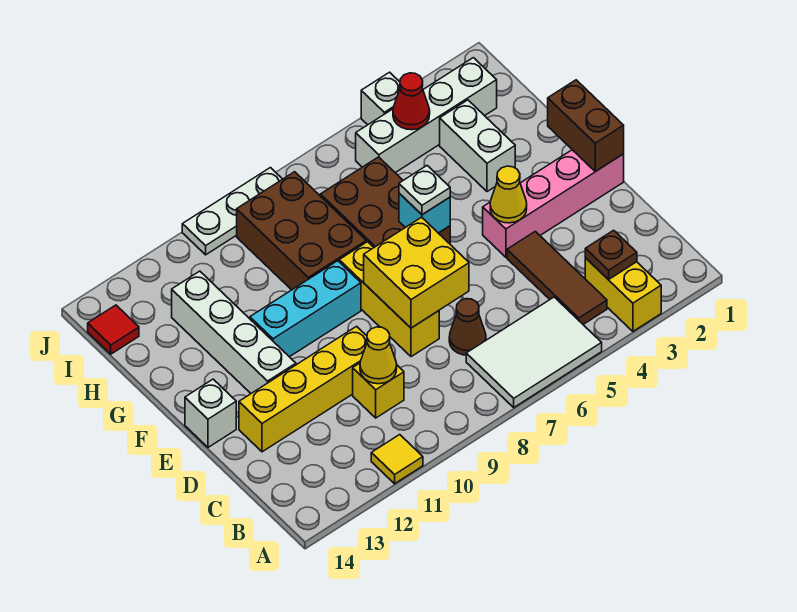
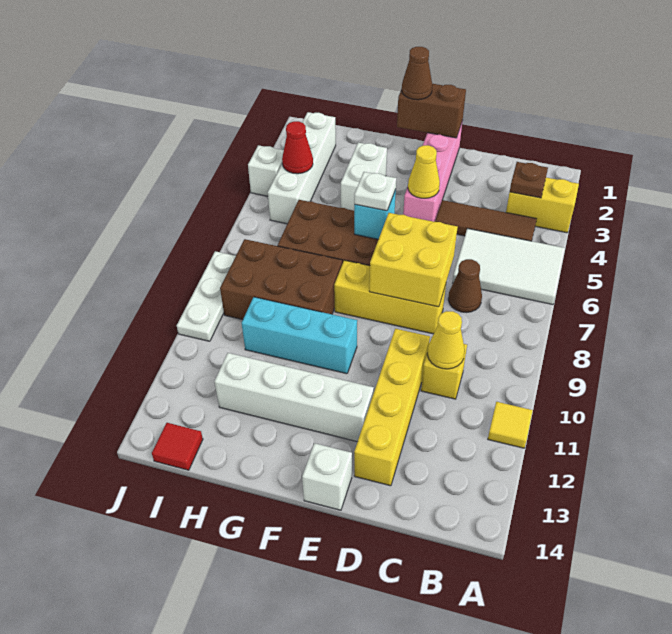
white 2x3 tile [466,297,602,407] -> white 2x3 tile turned to [453,228,565,305]
none -> brown 1x1 cone [402,47,432,100]
cyan 1x3 brick [250,261,361,357] -> cyan 1x3 brick turned to [242,297,357,374]
white 1x2 brick [440,100,515,192] -> white 1x2 brick turned to [341,142,387,211]

